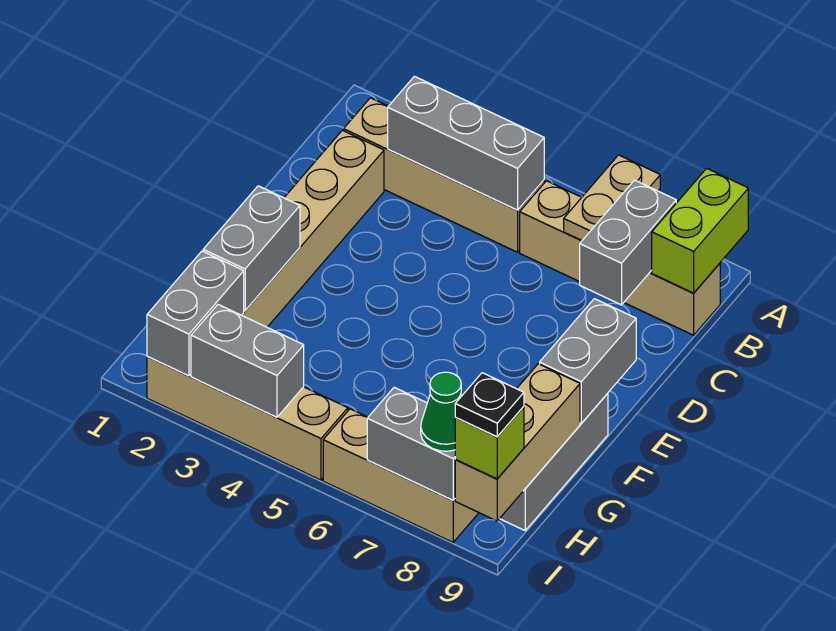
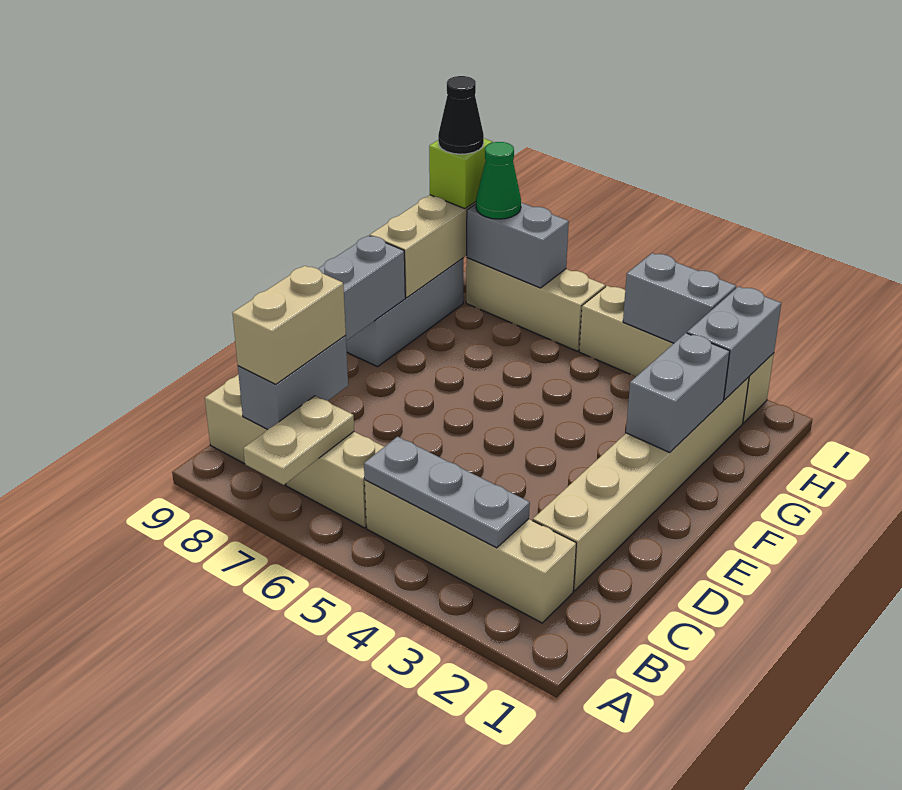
lime 1x2 brick [652,168,748,293] -> none
grey 1x3 brick [388,76,544,210] -> grey 1x3 plate [364,437,530,548]
none -> tan 1x2 brick [233,266,346,384]
black 1x1 plate [455,373,524,437] -> black 1x1 cone [438,76,484,154]

